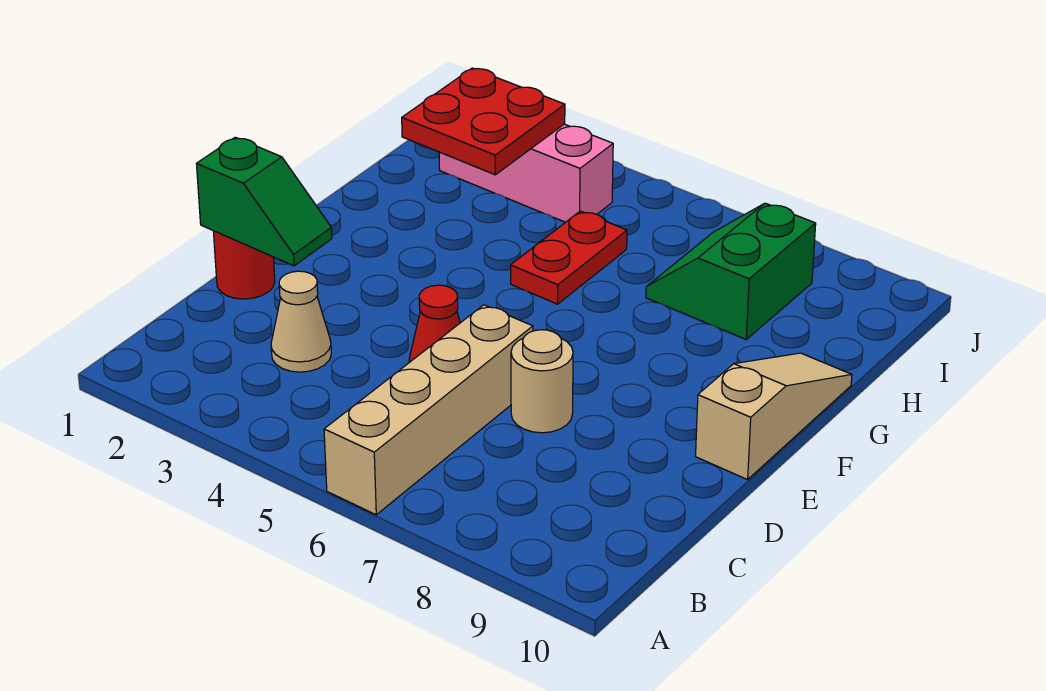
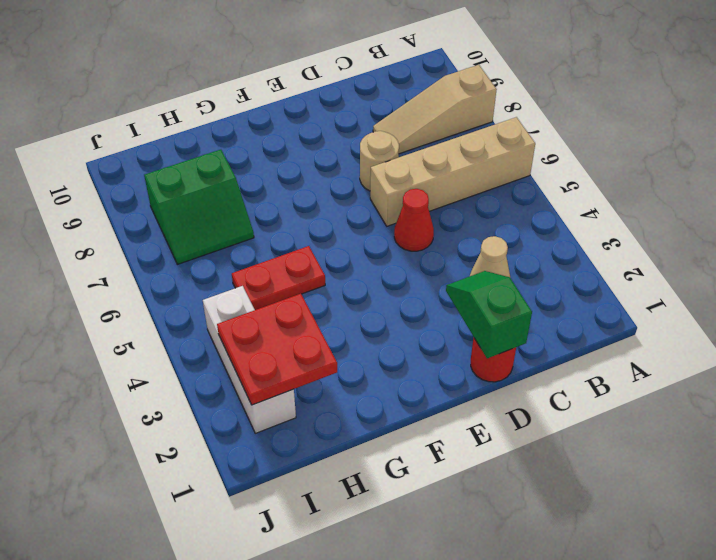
tan 1x3 slope [696,353,852,480] -> tan 1x3 slope moved to [373,65,497,154]
pink 1x3 brick [439,124,613,222] -> white 1x3 brick [203,286,296,433]

